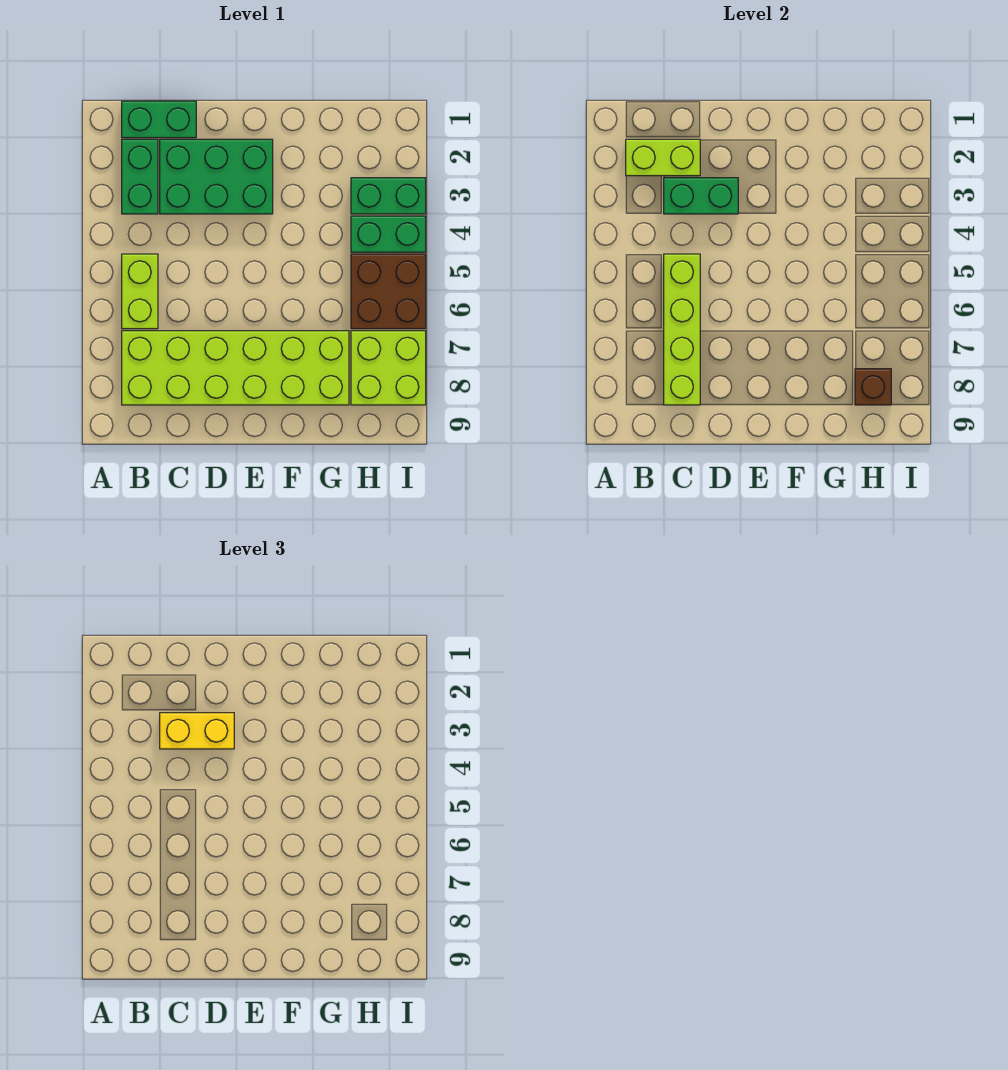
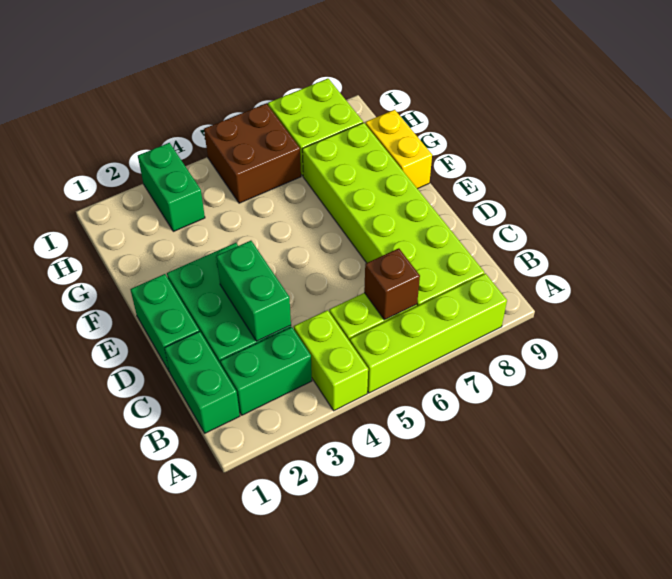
lime 1x2 brick [626,139,700,176] -> lime 1x2 brick moved to [294,310,368,411]
yellow 1x2 brick [160,713,234,749] -> yellow 1x2 brick moved to [365,110,432,189]
lime 1x4 brick [664,254,700,405] -> lime 1x4 brick moved to [350,273,507,393]
green 1x2 brick [351,216,426,252] -> green 1x2 brick moved to [130,274,199,372]
brown 1x1 brick [855,369,891,405] -> brown 1x1 brick moved to [364,248,420,320]

